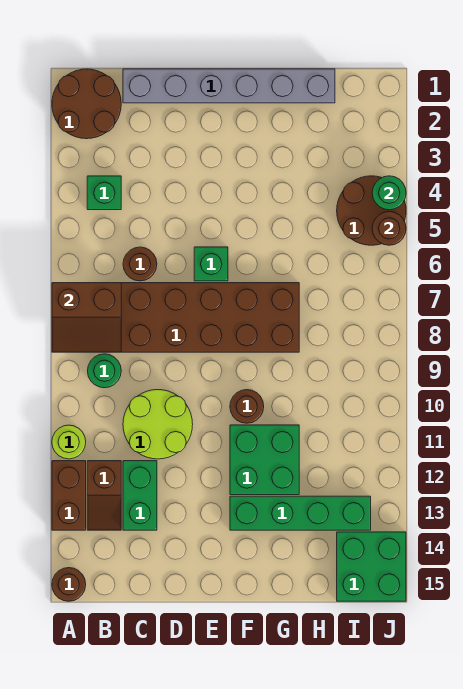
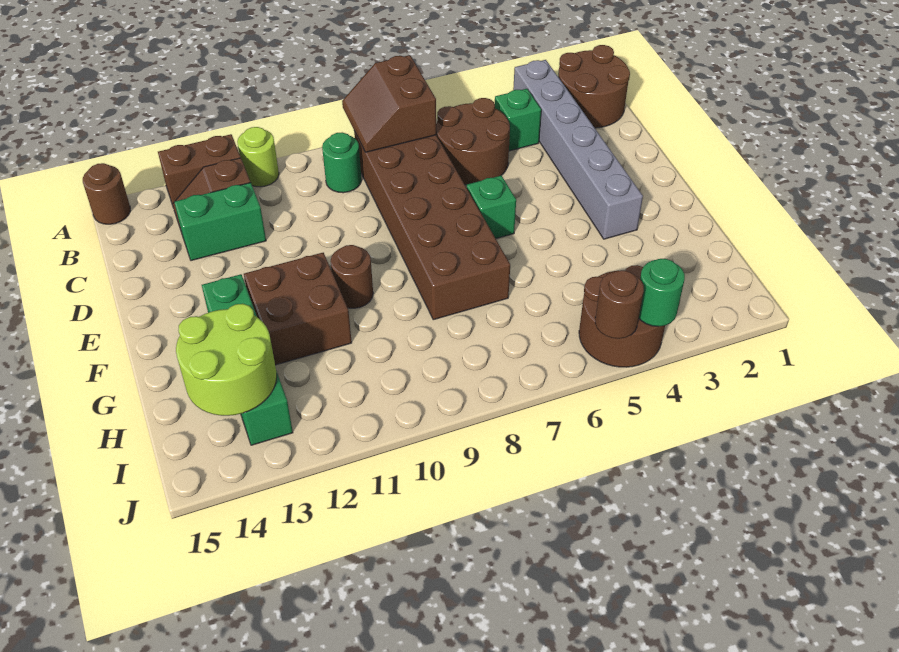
grey 1x6 brick [123,69,335,103] -> grey 1x6 brick moved to [513,60,643,239]
brown 1x1 round brick [123,247,157,281] -> brown 2x2 round brick [436,98,510,185]
lime 2x2 round brick [123,390,193,459] -> lime 2x2 round brick moved to [176,304,277,416]
green 2x2 brick [230,425,299,495] -> brown 2x2 brick [244,253,352,365]
green 2x2 brick [337,532,406,601] -> none

